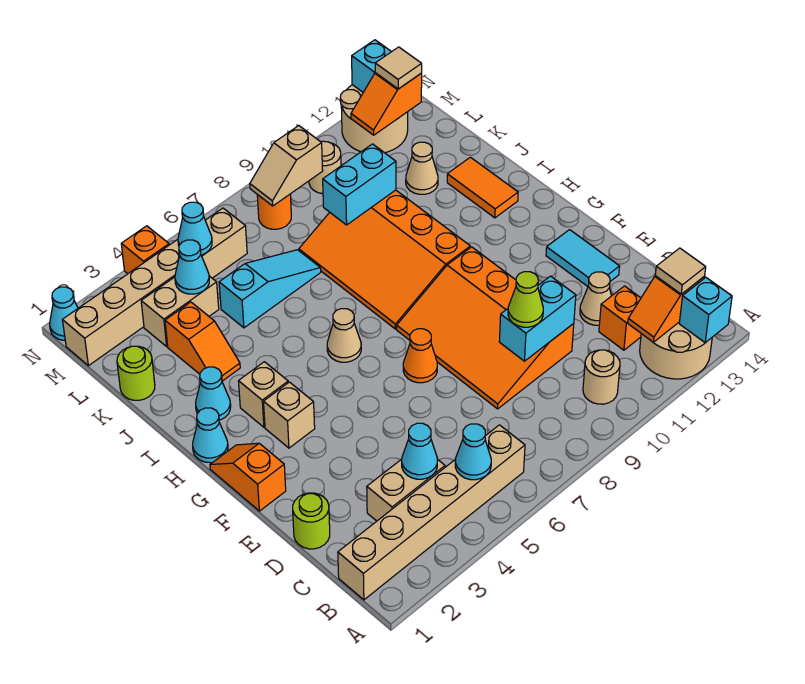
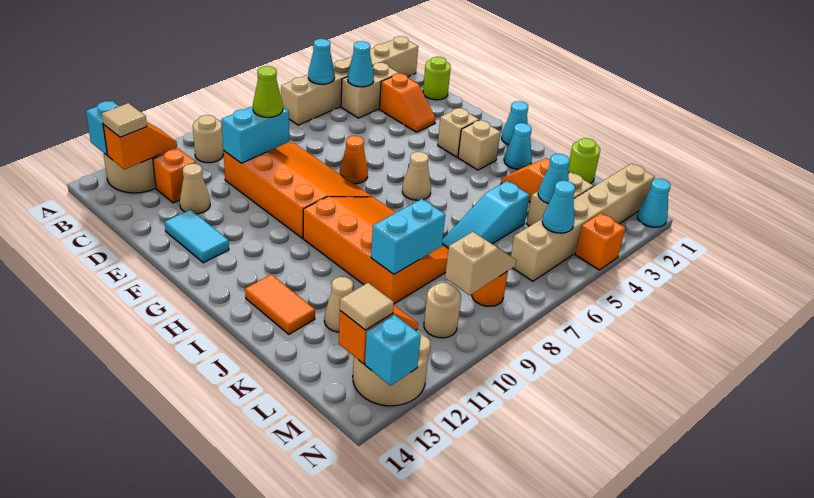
orange 1x2 slope [210,443,286,511] -> orange 1x2 slope moved to [379,73,436,132]

